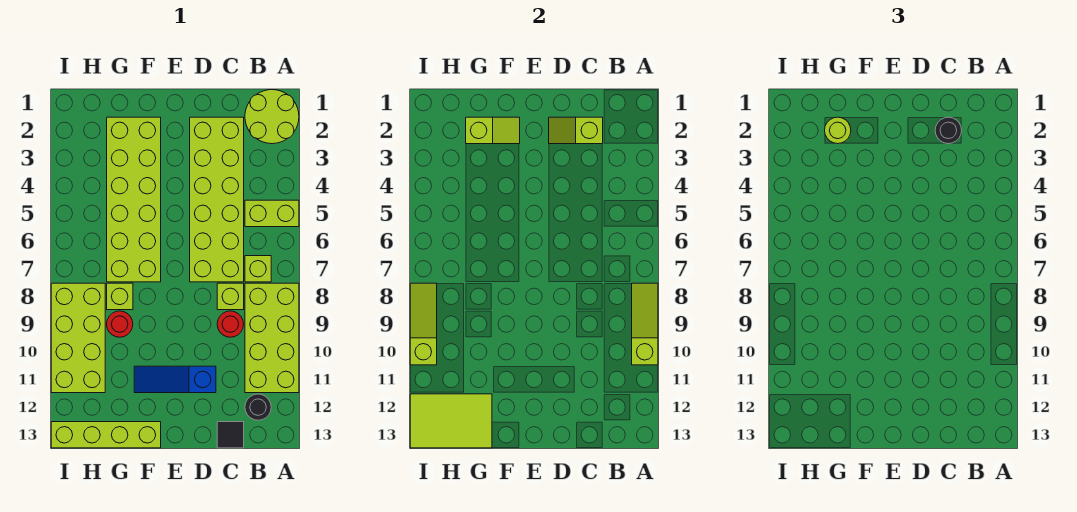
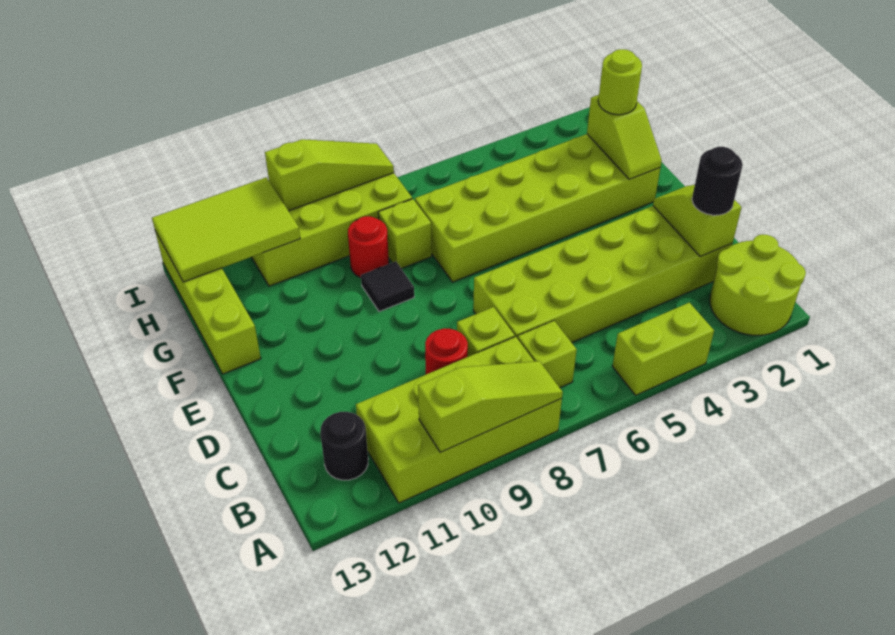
lime 1x2 brick [245,200,299,227] -> lime 1x2 brick turned to [612,302,714,395]
black 1x1 tile [217,422,244,448] -> black 1x1 tile moved to [361,261,414,312]
blue 1x3 slope [134,366,216,393] -> none
lime 2x3 tile [410,394,492,448] -> lime 2x3 tile turned to [152,177,300,282]

